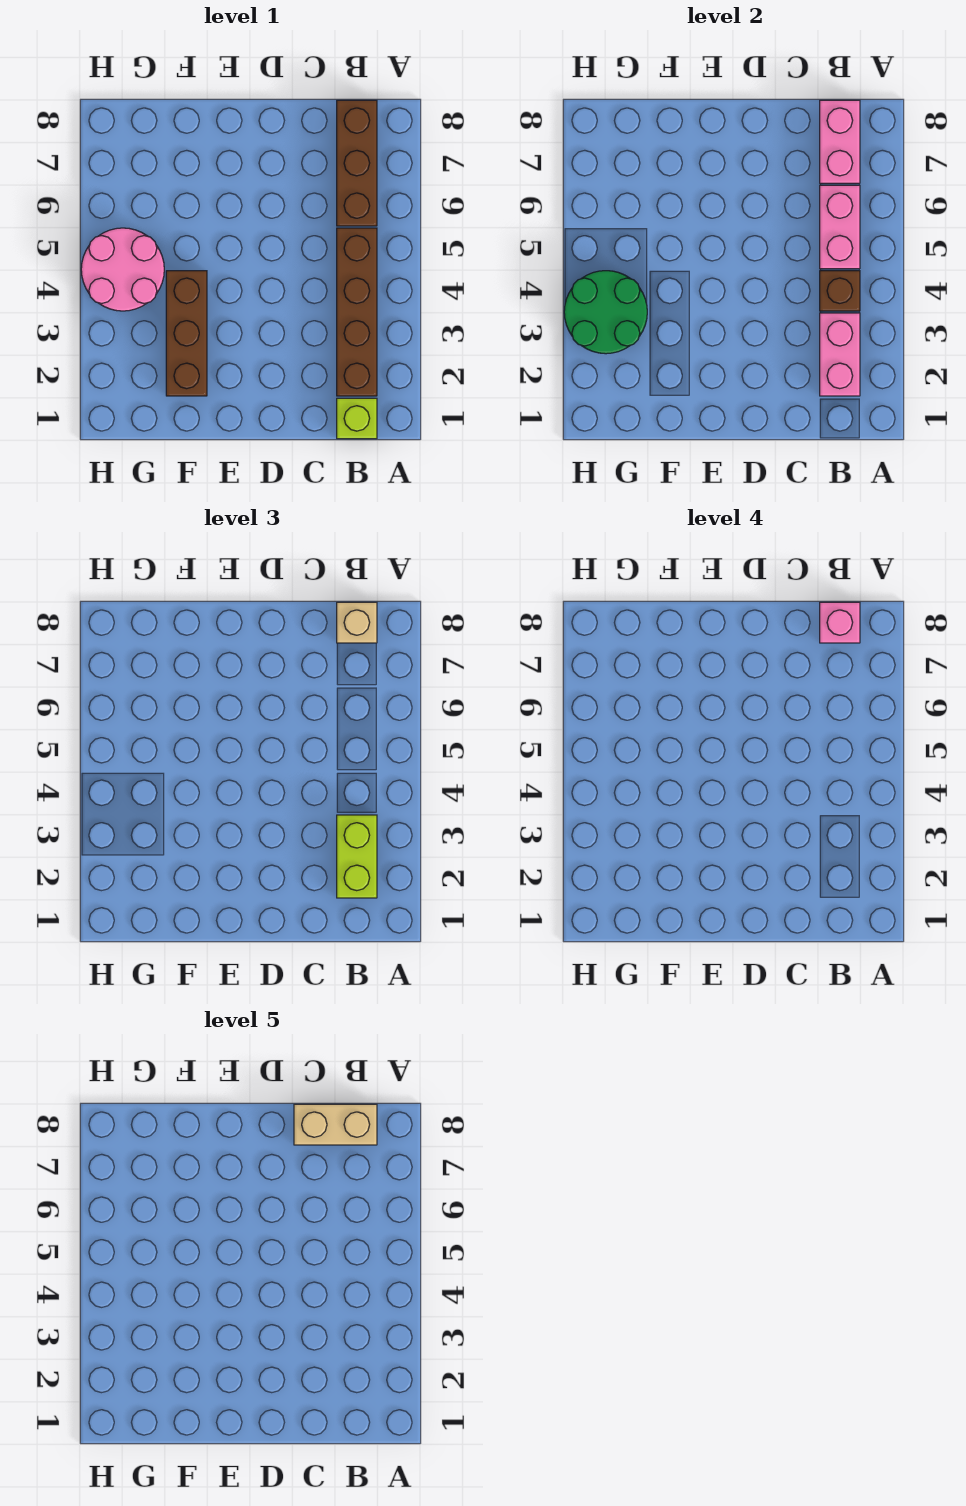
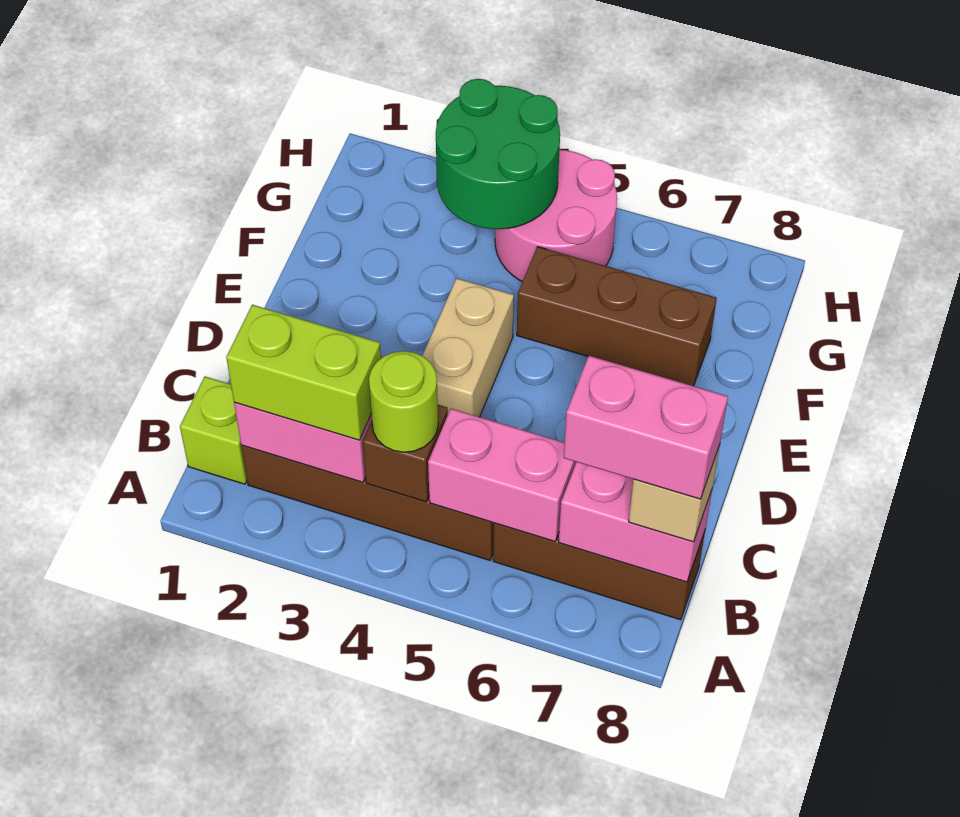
none -> lime 1x1 round brick [369,351,438,452]
pink 1x1 brick [820,602,860,643] -> pink 1x2 brick [564,356,728,499]
tan 1x2 brick [294,1104,377,1145] -> tan 1x2 brick moved to [422,278,514,417]
brown 1x3 brick [166,271,207,396] -> brown 1x3 brick moved to [517,247,717,386]

